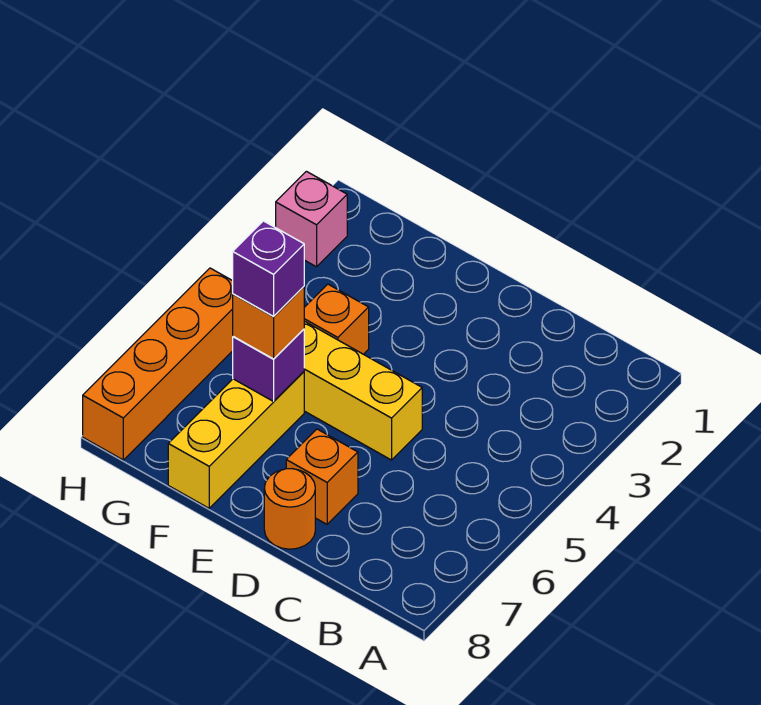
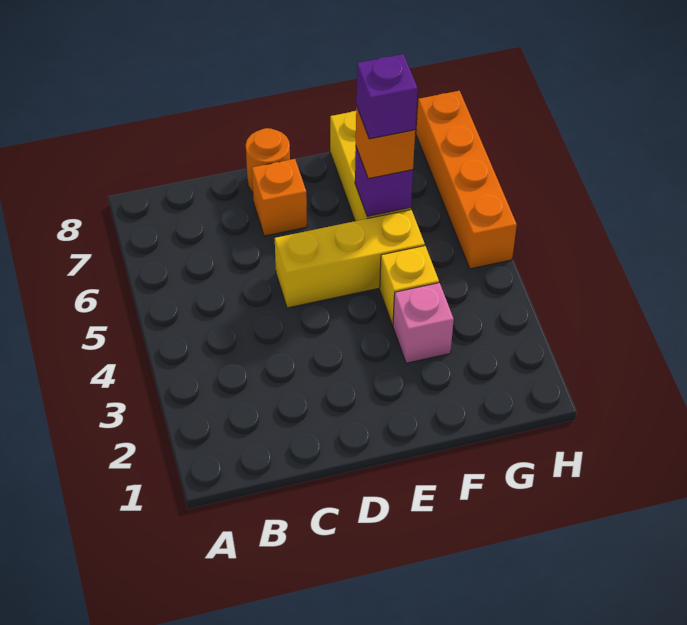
orange 1x1 brick [304,284,369,354] -> yellow 1x1 brick [380,246,439,325]
pink 1x1 brick [276,171,347,267] -> pink 1x1 brick moved to [393,283,454,363]

